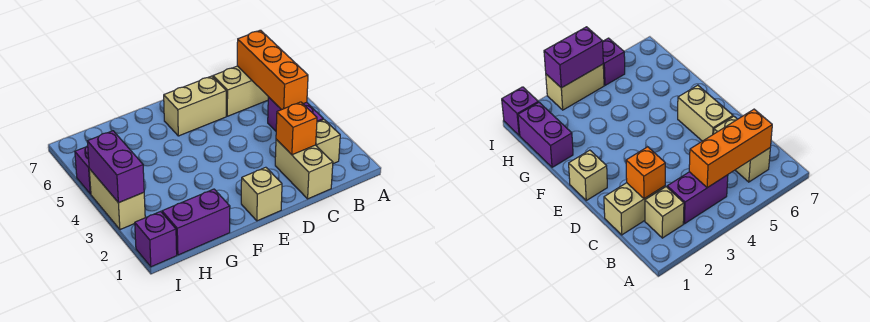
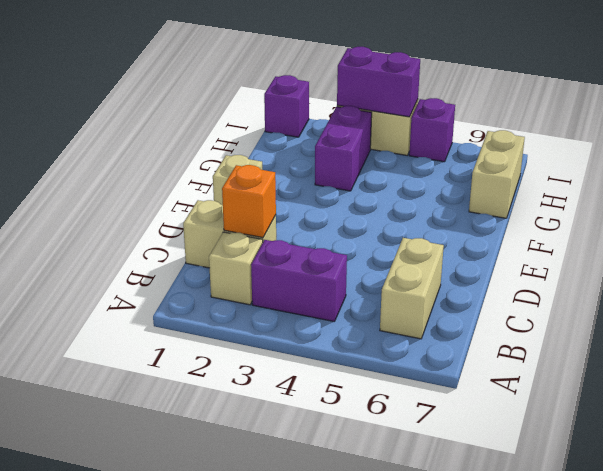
orange 1x3 brick [237,30,308,110] -> none
tan 1x2 brick [164,76,226,136] -> tan 1x2 brick moved to [469,130,525,218]
purple 1x2 brick [162,189,230,255] -> purple 1x2 brick moved to [315,106,372,191]

